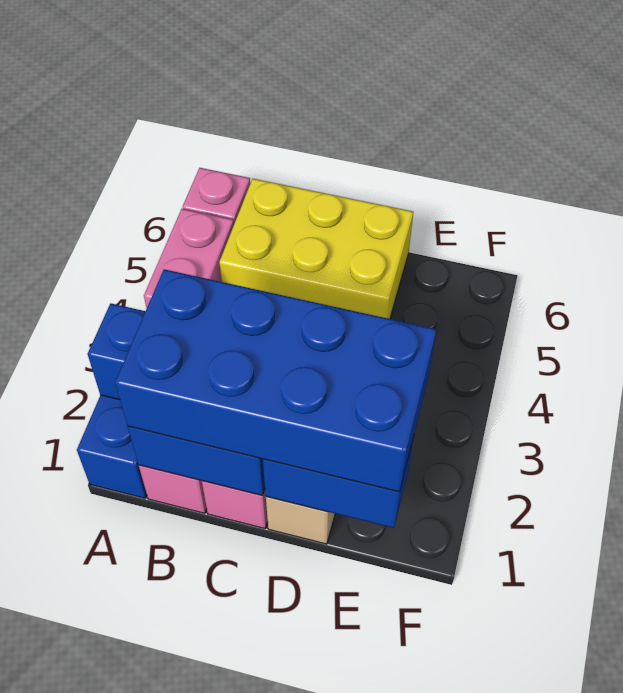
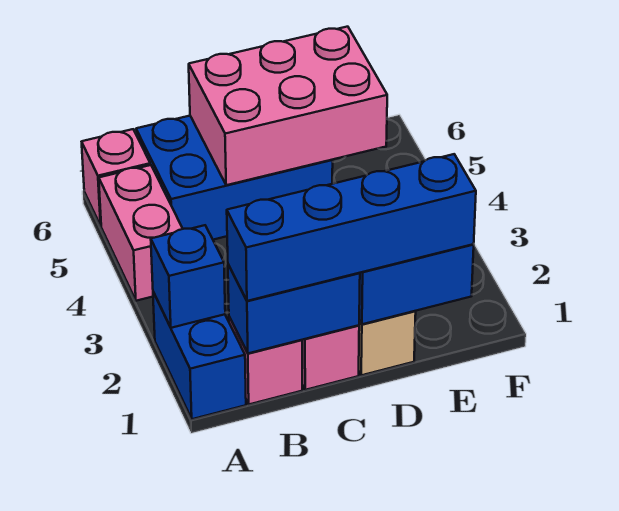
blue 2x4 brick [115,269,436,492] -> blue 1x4 brick [227,154,476,301]
yellow 2x3 brick [219,179,413,319] -> blue 2x3 brick [136,116,333,240]
none -> pink 2x3 brick [189,27,387,185]

